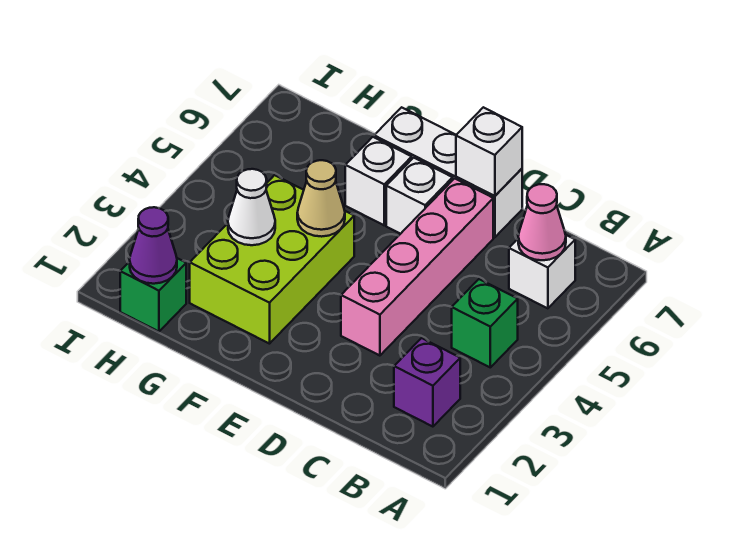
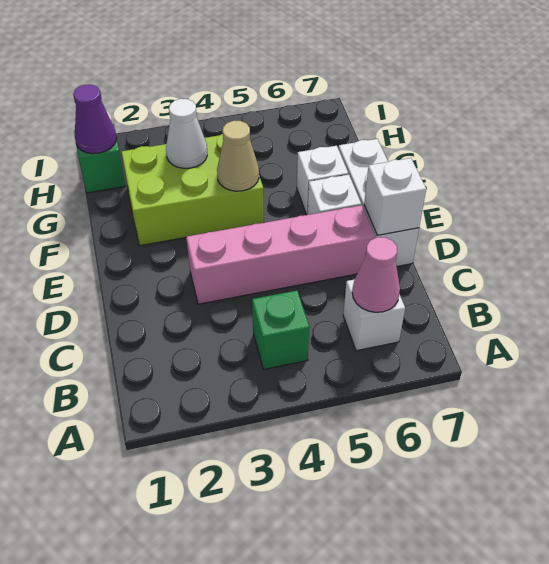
purple 1x1 brick [394,338,460,427] -> none

